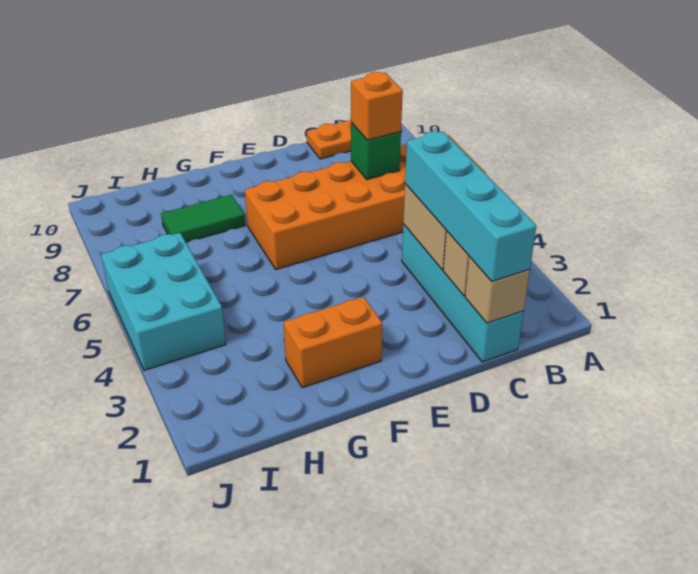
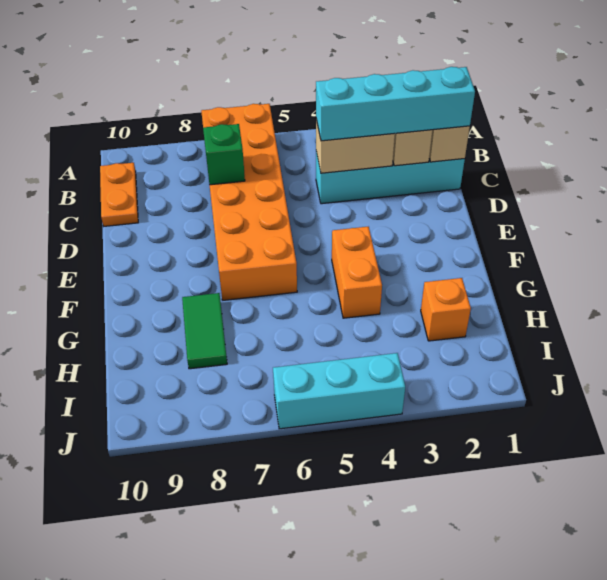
orange 1x1 brick [351,72,403,140] -> orange 1x1 brick moved to [421,278,471,341]
orange 1x2 brick [283,297,382,388] -> orange 1x2 brick moved to [332,227,382,318]
cyan 2x3 brick [101,233,226,370] -> cyan 1x3 brick [273,353,405,429]

